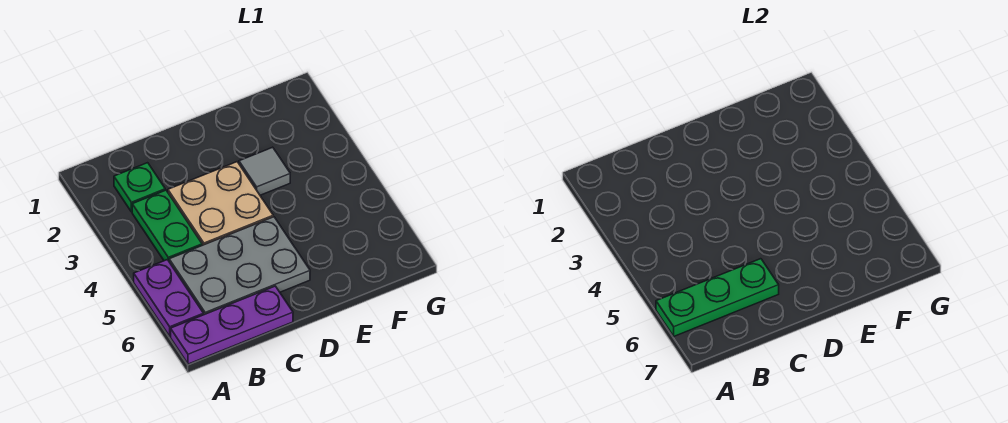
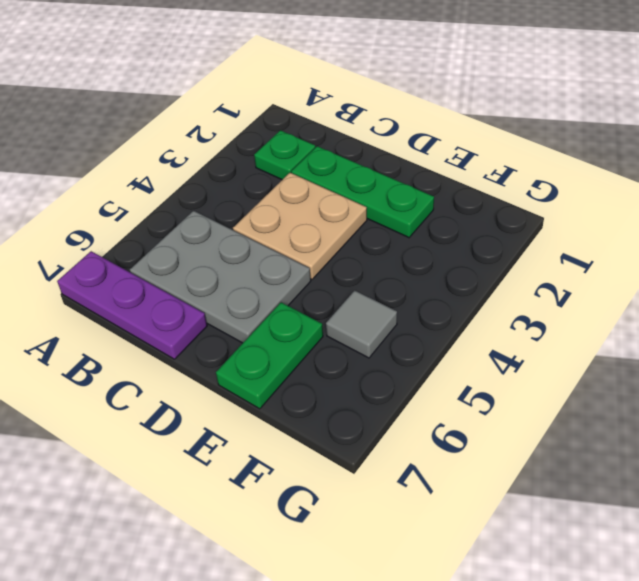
purple 1x2 plate [134,260,203,336] -> none
green 1x3 plate [656,259,779,336] -> green 1x3 plate moved to [291,146,434,238]
green 1x2 plate [132,190,202,261] -> green 1x2 plate moved to [216,302,323,409]
grey 1x1 tile [239,147,290,195] -> grey 1x1 tile moved to [326,290,397,358]

